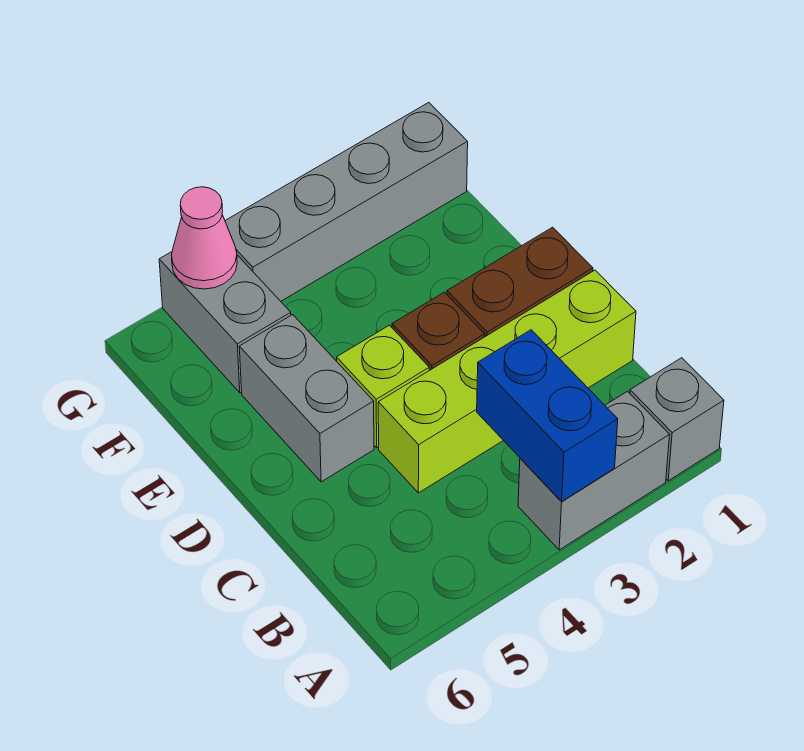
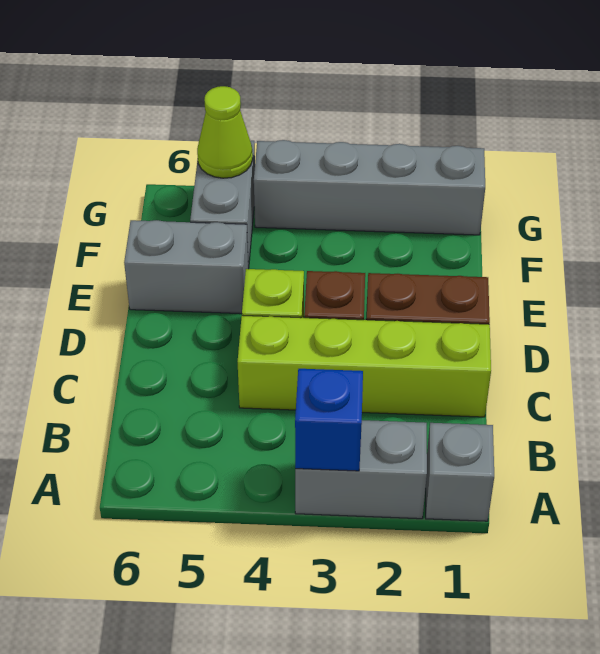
blue 1x2 brick [477,330,618,502] -> blue 1x1 brick [295,369,363,471]
grey 1x2 brick [239,315,374,482] -> grey 1x2 brick turned to [124,220,248,314]
pink 1x1 cone [171,187,237,289] -> lime 1x1 cone [197,86,253,178]

